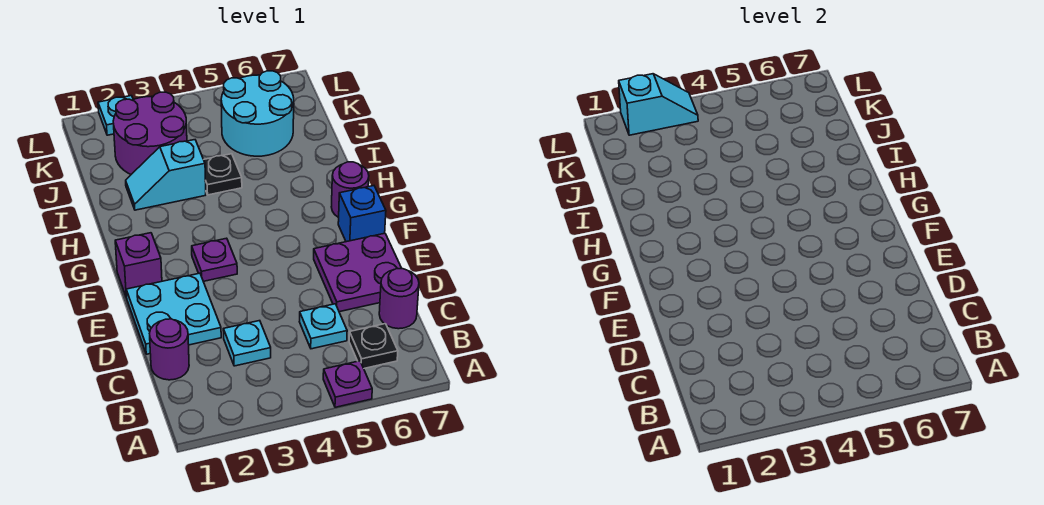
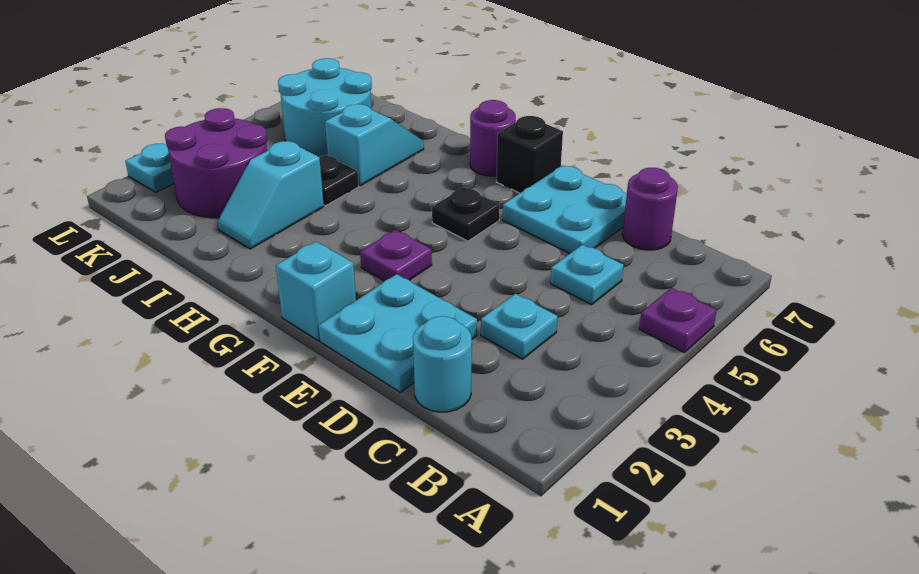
black 1x1 plate [349,324,398,368] -> black 1x1 plate moved to [432,187,500,241]
purple 1x1 round brick [150,319,189,380] -> cyan 1x1 round brick [413,316,472,412]
purple 2x2 plate [314,233,402,312] -> cyan 2x2 plate [503,165,627,253]
purple 1x1 brick [115,233,162,298] -> cyan 1x1 brick [276,242,356,341]
blue 1x1 brick [338,186,386,242] -> black 1x1 brick [496,116,563,193]
cyan 1x2 slope [619,74,698,135] -> cyan 1x2 slope moved to [325,104,424,186]

